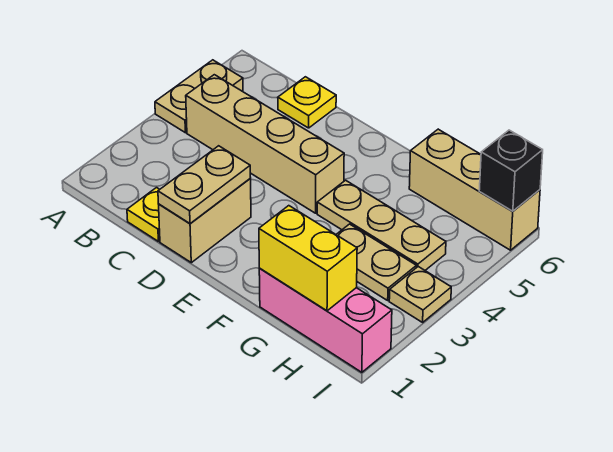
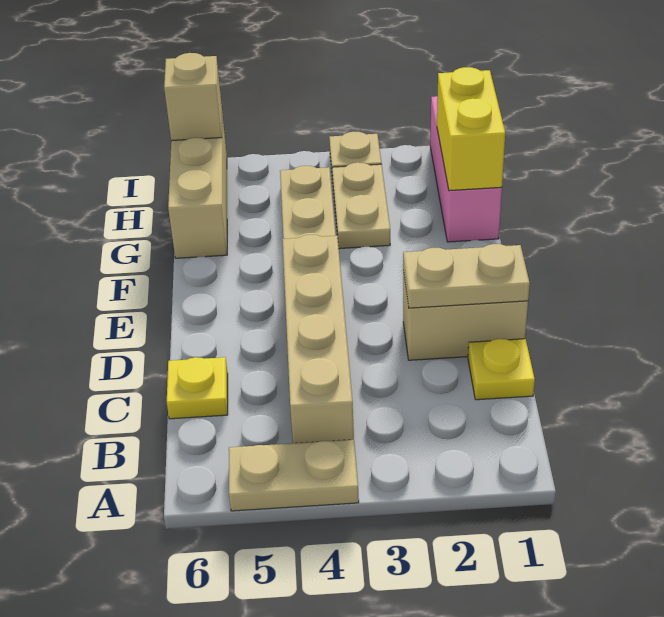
black 1x1 brick [479,130,543,211] -> tan 1x1 brick [164,53,222,141]

